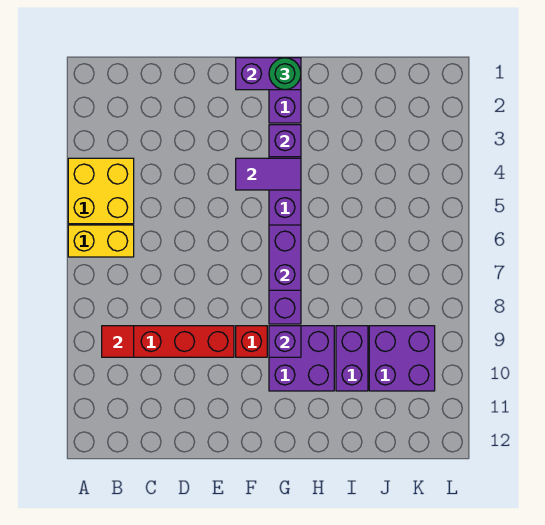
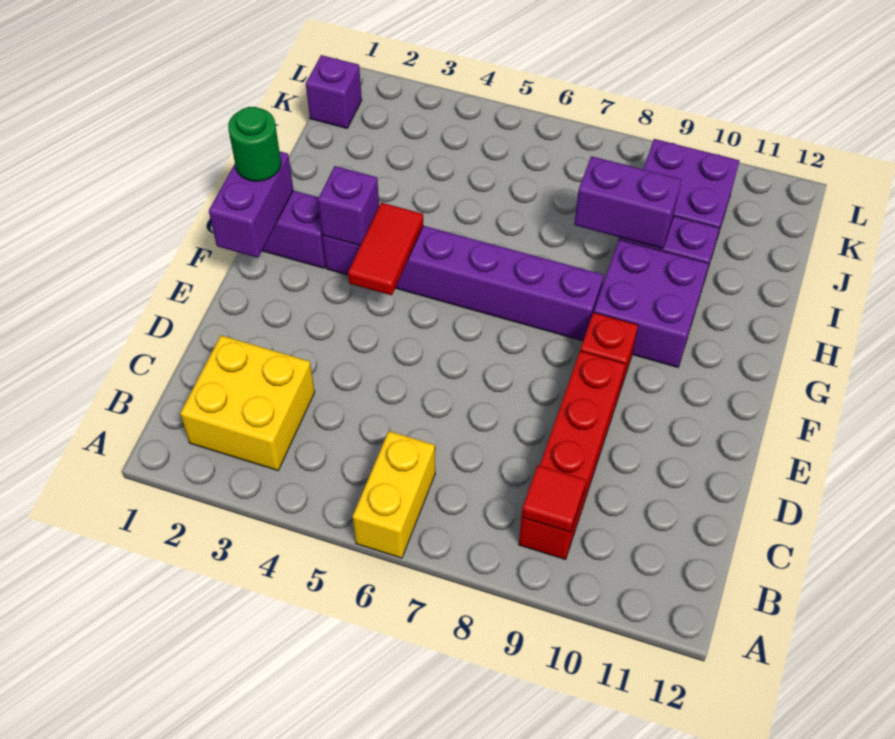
yellow 2x2 brick [68,158,134,224] -> yellow 2x2 brick moved to [180,335,315,470]
purple 1x2 tile [236,158,301,190] -> red 1x2 tile [348,203,423,295]
purple 1x2 brick [269,225,301,290] -> purple 1x2 brick moved to [574,156,681,249]
purple 1x1 brick [269,326,301,357] -> purple 1x1 brick moved to [306,55,362,128]

